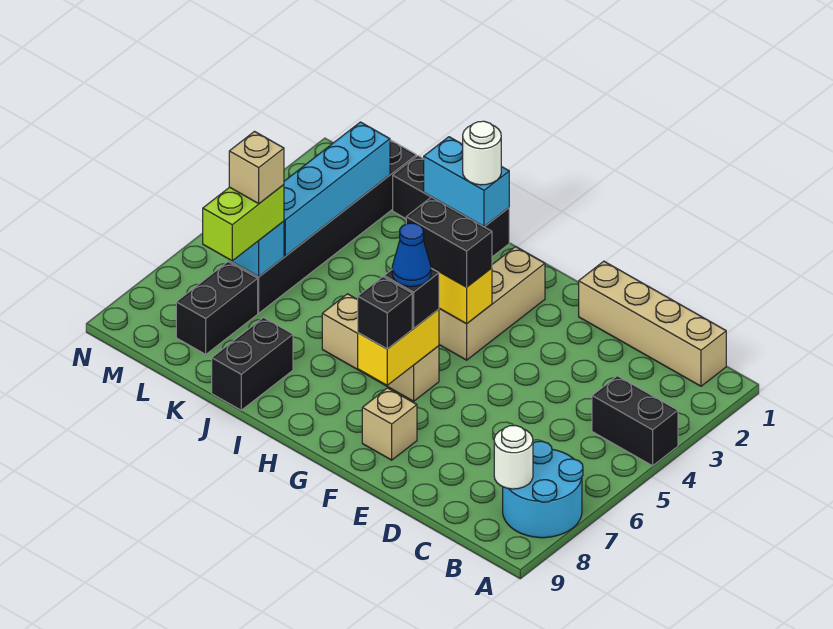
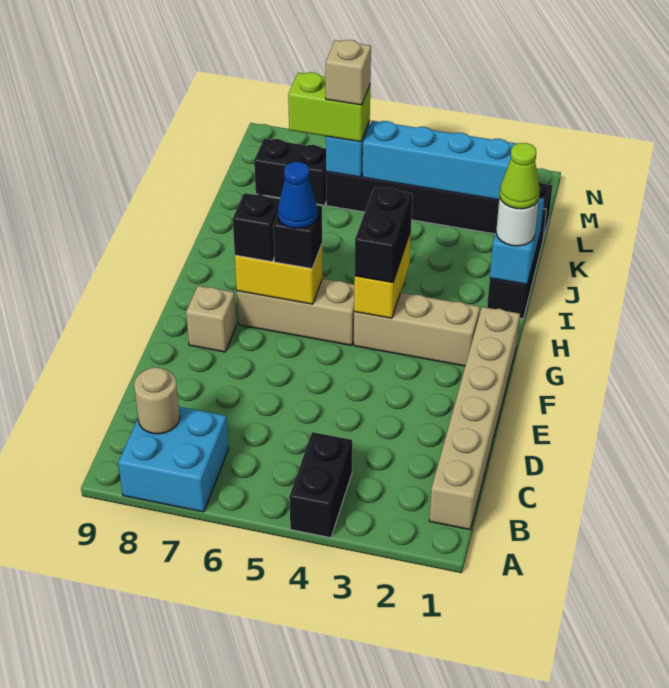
cyan 2x2 round brick [503,441,583,538] -> cyan 2x2 brick [118,407,229,512]
tan 1x4 brick [579,261,726,386] -> tan 1x6 brick [429,307,520,530]
white 1x1 round brick [494,425,533,489] -> tan 1x1 round brick [134,367,180,434]
tan 1x3 brick [322,294,439,401] -> tan 1x3 brick turned to [237,279,354,345]
none -> lime 1x1 cone [500,143,540,209]
black 1x2 brick [212,318,293,410] -> none

